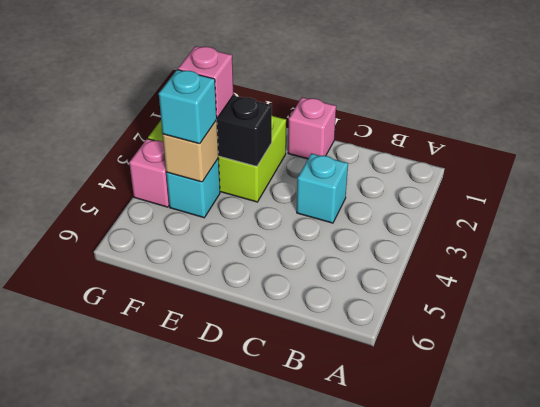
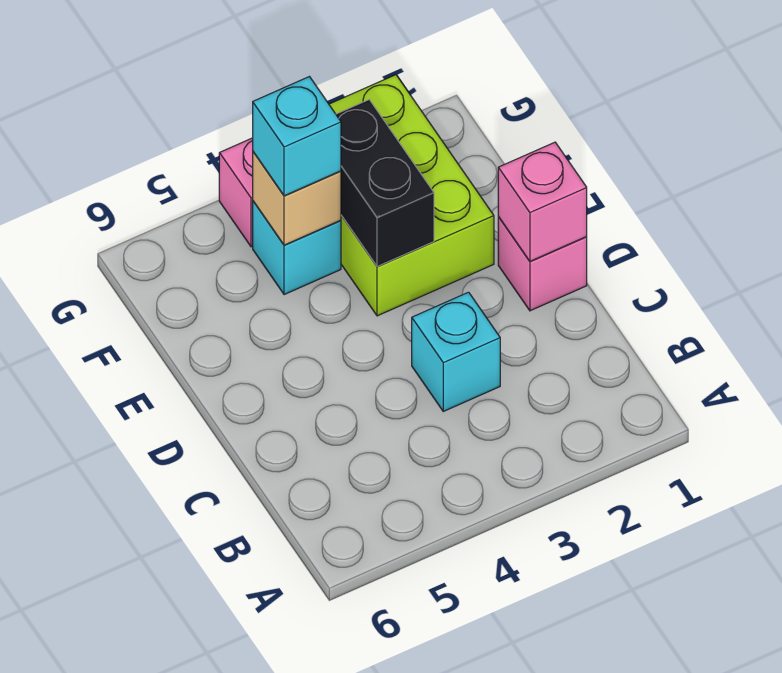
pink 1x1 brick [178,46,233,118] -> pink 1x1 brick moved to [498,142,587,261]

